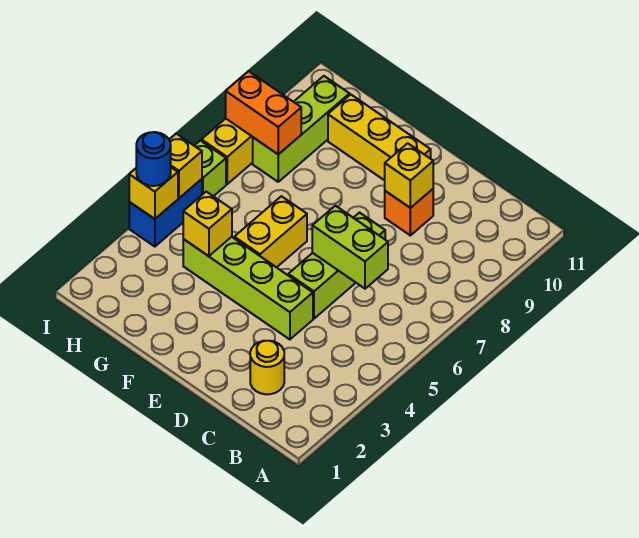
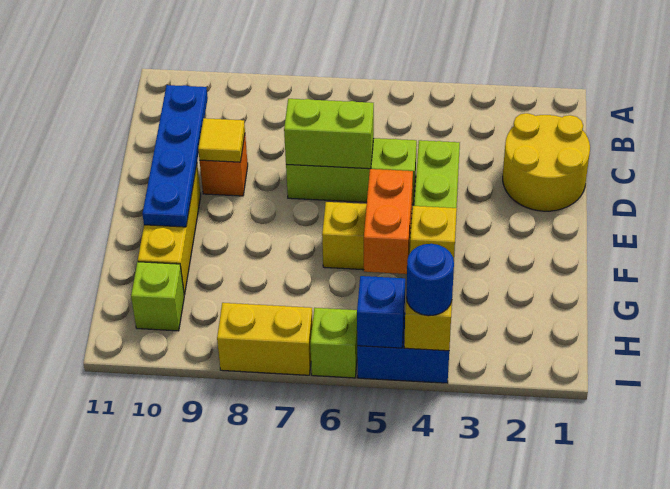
yellow 1x1 round brick [250,341,284,394] -> yellow 2x2 round brick [503,113,590,211]
lime 1x2 brick [312,206,388,289] -> lime 1x2 brick turned to [284,99,374,169]
none -> blue 1x4 plate [143,85,208,227]
yellow 1x1 brick [385,143,433,208] -> yellow 1x1 tile [198,118,245,162]
lime 1x3 brick [253,76,350,182] -> lime 1x1 brick [131,262,184,331]
orange 1x2 brick [226,71,301,154] -> orange 1x2 brick moved to [364,169,413,274]
yellow 1x1 brick [169,134,202,198] -> blue 1x1 brick [357,276,405,348]

